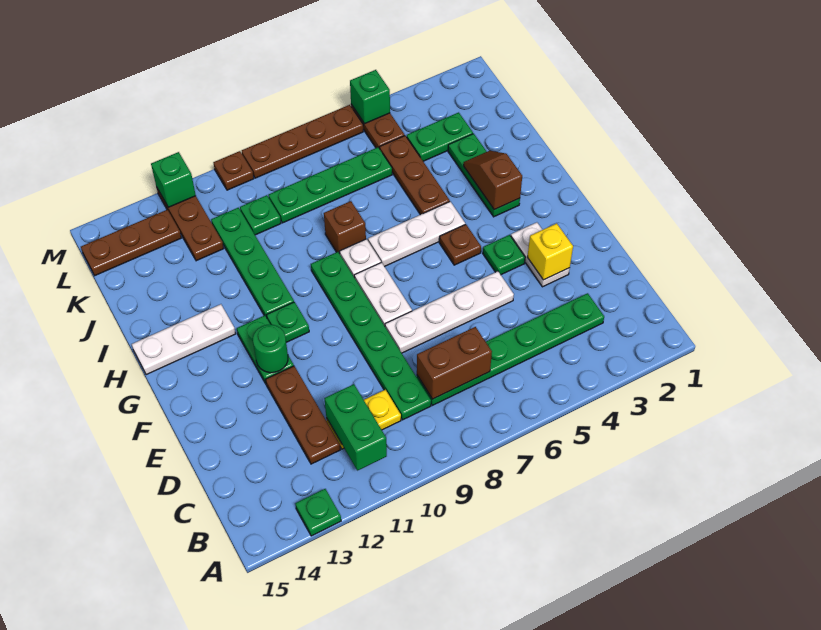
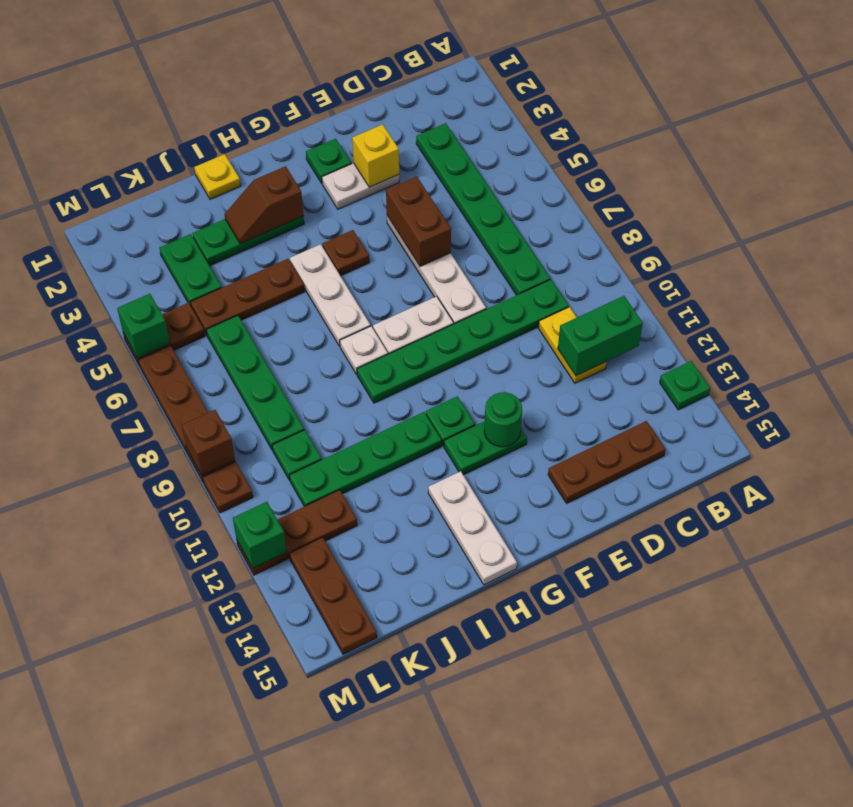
brown 1x2 brick [417,327,492,399] -> brown 1x2 brick moved to [386,176,451,266]
brown 1x3 plate [266,366,340,464] -> brown 1x3 plate moved to [548,421,665,503]
green 1x1 plate [483,235,525,275] -> green 1x1 plate moved to [306,139,351,183]
none -> yellow 1x1 plate [194,154,241,199]
brown 1x1 brick [324,201,366,254] -> brown 1x1 brick moved to [182,410,235,475]

